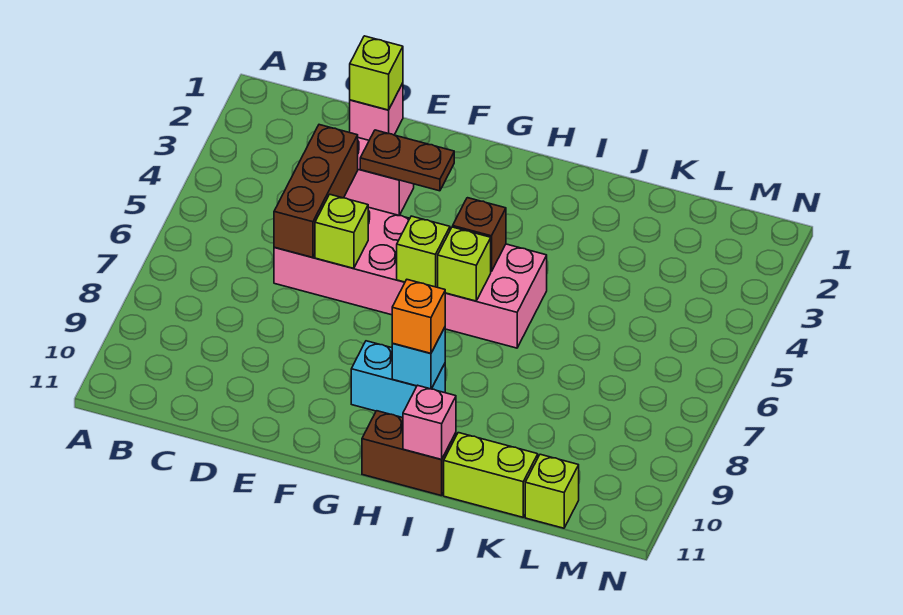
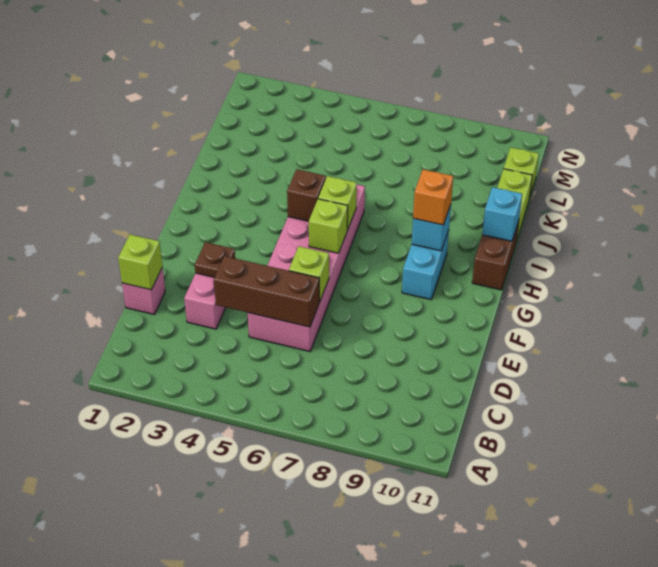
brown 1x2 plate [360,130,454,191] -> brown 1x1 plate [195,242,235,277]
pink 1x1 brick [403,385,456,460] -> cyan 1x1 brick [482,187,522,241]

